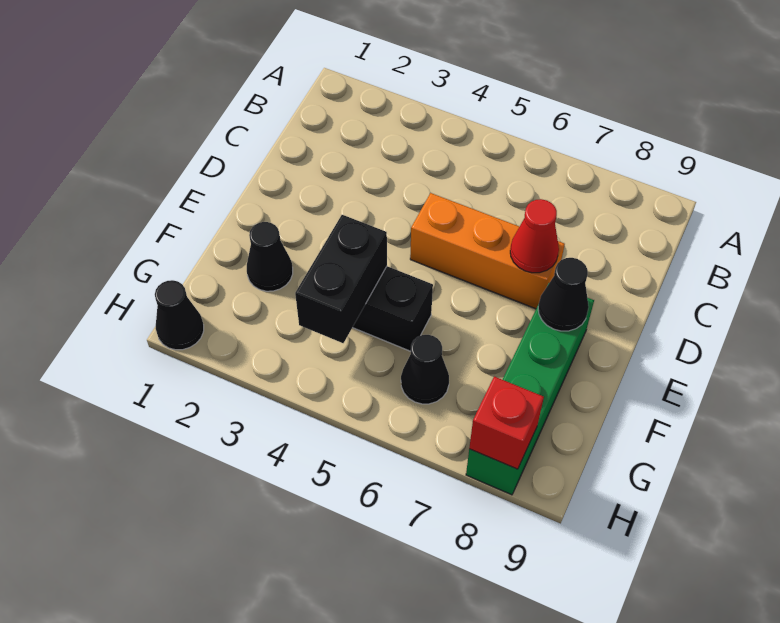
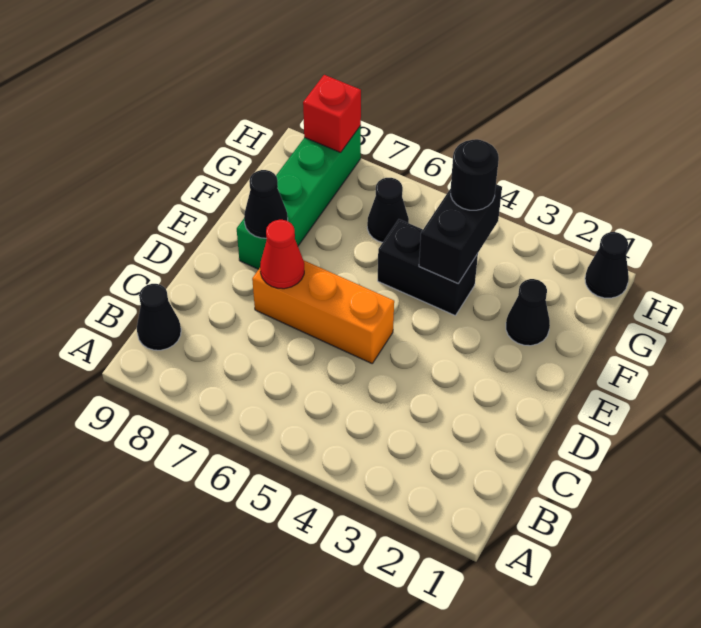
none -> black 1x1 cone [137,284,181,350]
none -> black 1x1 round brick [451,139,499,210]

